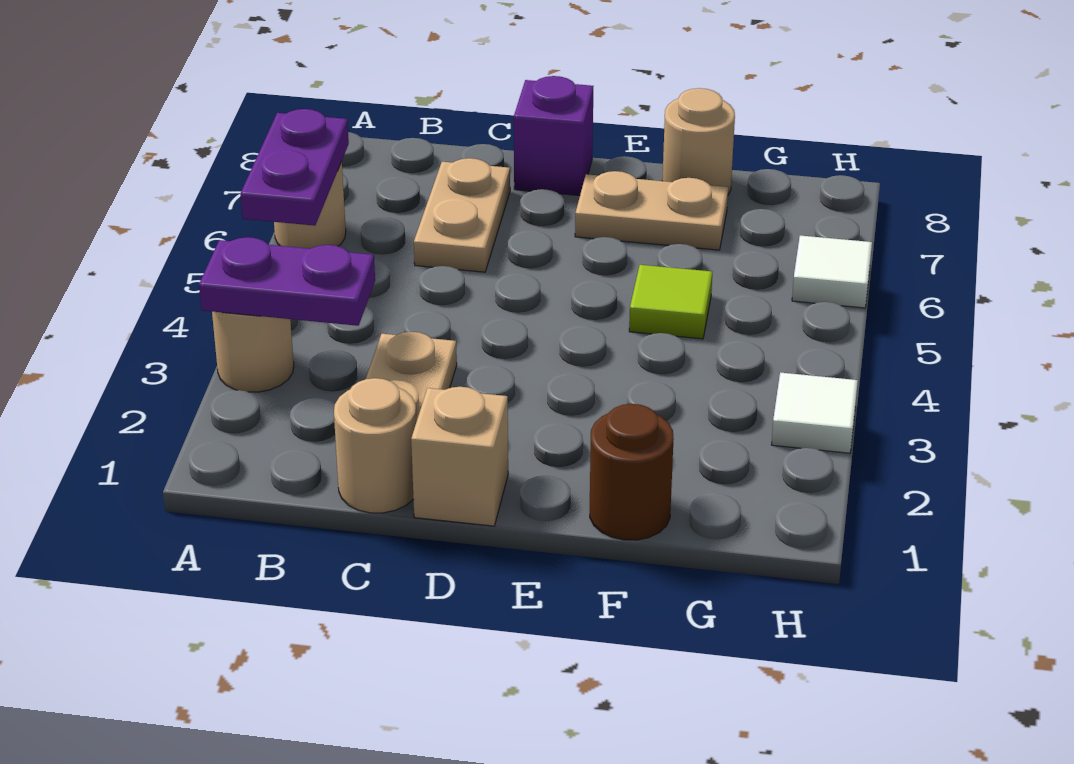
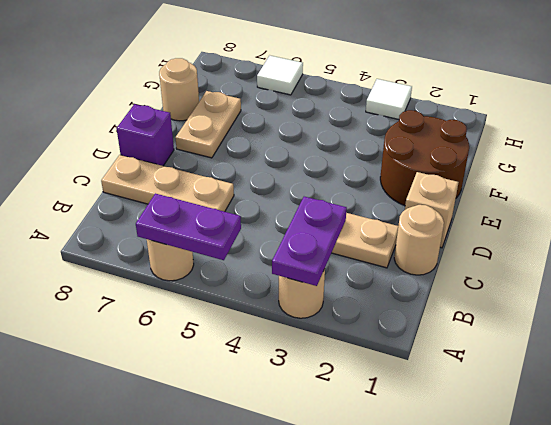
tan 1x2 plate [414,158,510,272] -> tan 1x3 plate [101,155,234,212]
brown 1x1 round brick [590,404,674,540] -> brown 2x2 round brick [380,110,469,206]
lime 1x1 tile [629,265,712,339] -> none

